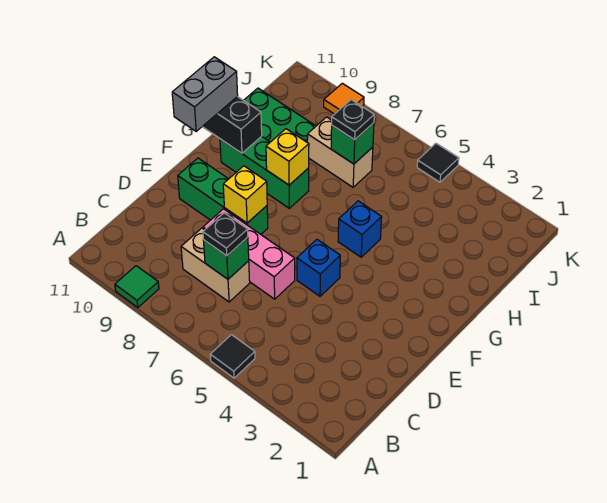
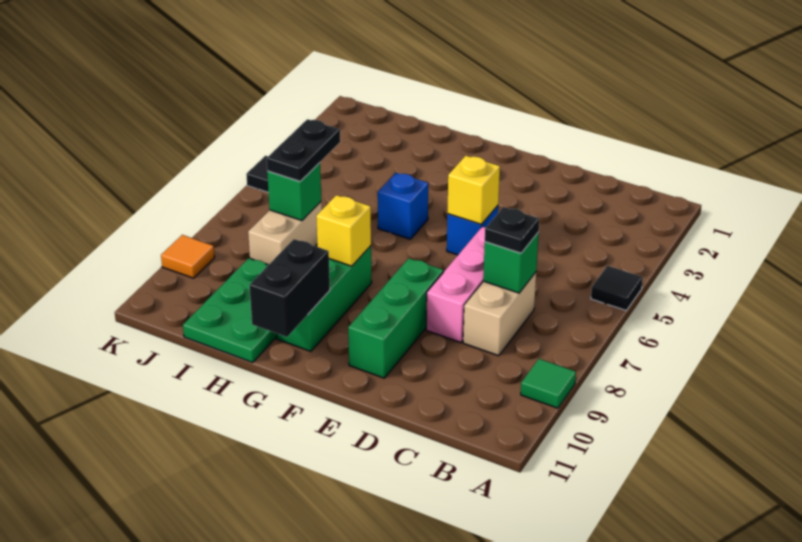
yellow 1x1 brick [223,166,267,223] -> yellow 1x1 brick moved to [447,156,500,224]
grey 1x2 brick [172,57,238,131] -> none
black 1x1 plate [332,100,374,140] -> black 1x2 plate [267,119,340,181]

